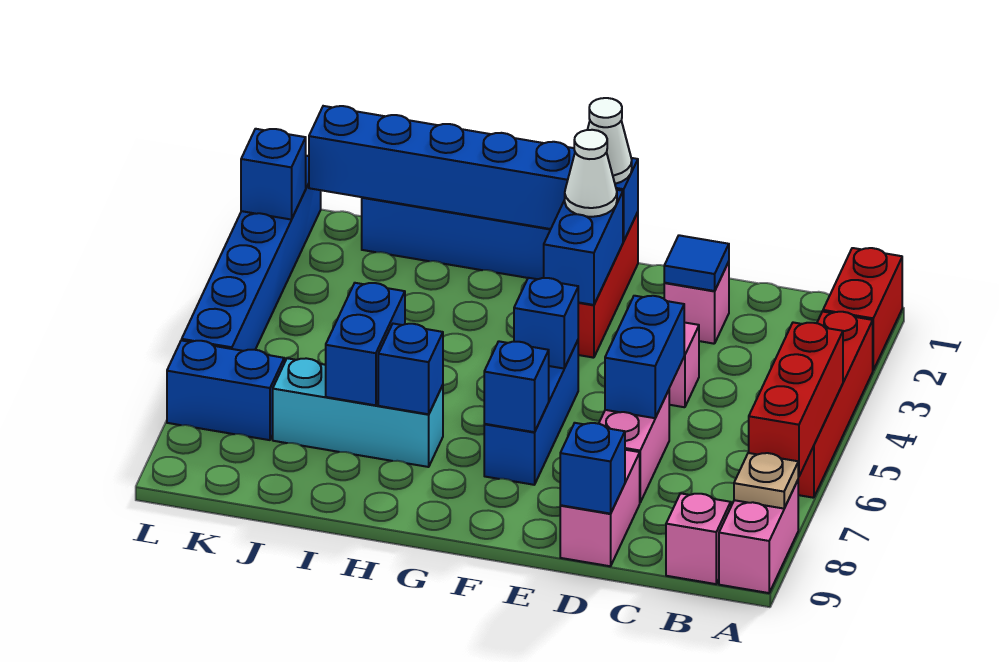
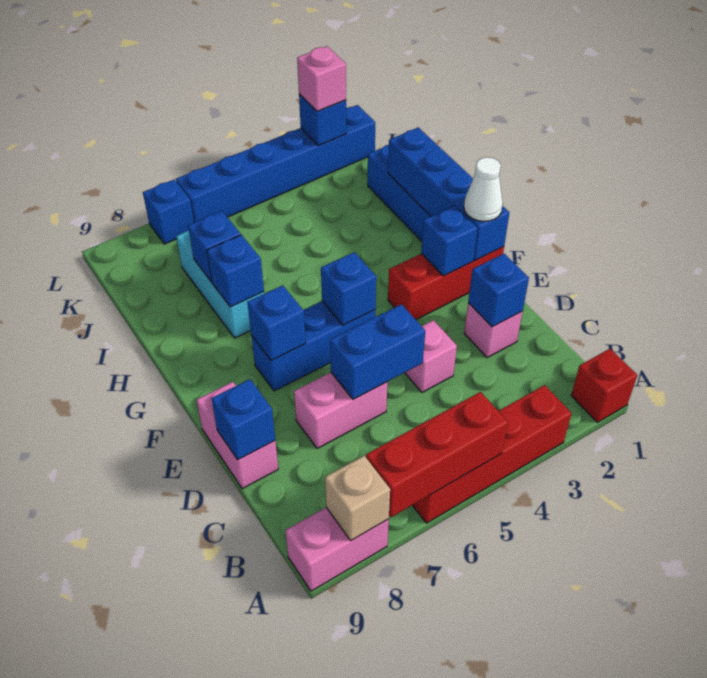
red 1x2 brick [823,248,902,370] -> red 1x1 brick [571,349,637,422]
tan 1x1 plate [734,453,798,509] -> tan 1x1 brick [325,456,390,540]
pink 1x1 brick [666,493,731,584] -> pink 1x1 brick moved to [297,46,346,111]
blue 1x1 tile [664,235,729,291] -> blue 1x1 brick [468,254,529,327]
pink 1x2 brick [560,450,640,566] -> pink 1x2 brick turned to [196,382,278,489]
blue 1x6 brick [309,106,638,241] -> blue 1x4 brick [388,128,509,260]
blue 1x2 brick [544,190,623,305] -> blue 1x1 brick [421,206,478,276]
white 1x1 cone [565,130,617,217] -> none
blue 1x2 brick [326,283,405,405] -> blue 1x1 brick [188,211,241,282]
blue 1x2 brick [167,340,284,440] -> blue 1x1 brick [143,180,194,244]

